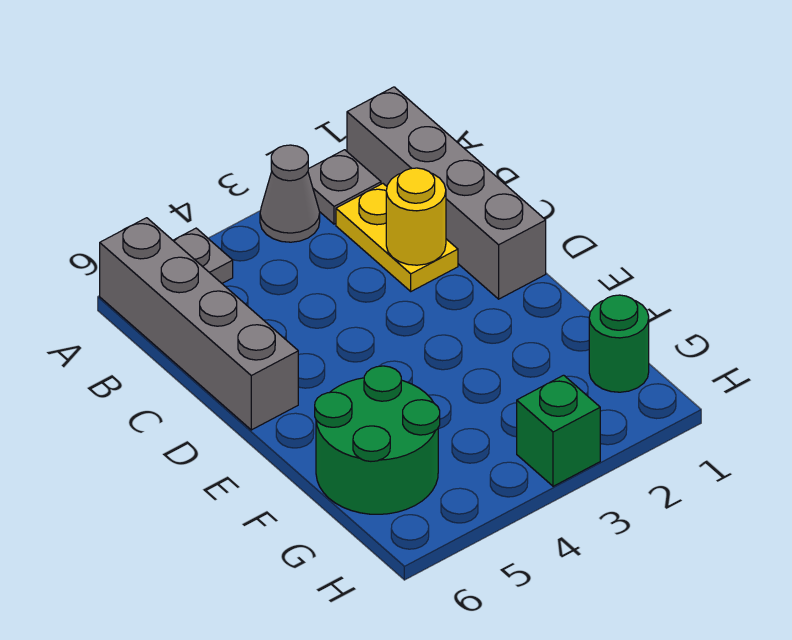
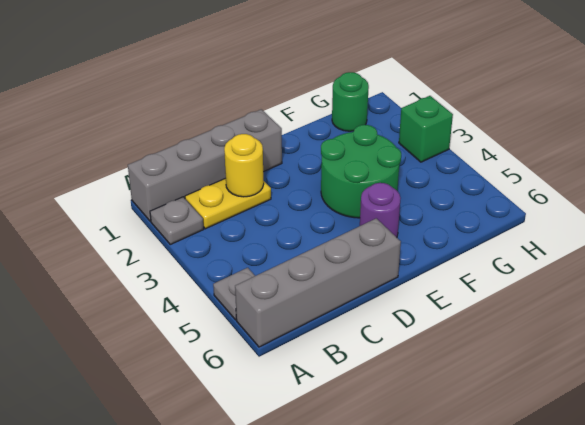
grey 1x1 cone [260,145,320,242] -> none
none -> purple 1x1 round brick [360,183,401,237]
green 2x2 round brick [315,366,440,514] -> green 2x2 round brick moved to [321,125,401,218]

